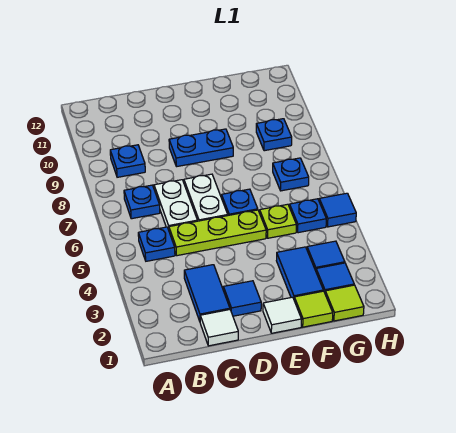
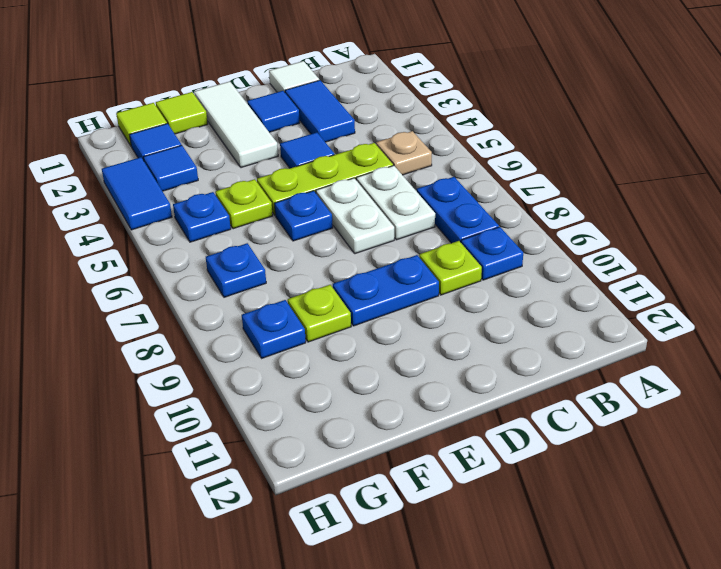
blue 1x1 plate [138,227,175,261] -> tan 1x1 plate [376,131,432,175]
blue 1x1 plate [124,185,160,219] -> blue 1x2 plate [417,177,499,243]
none -> lime 1x1 plate [419,241,482,295]
white 1x1 tile [263,297,302,333] -> white 1x3 tile [194,82,278,168]
blue 1x2 tile [276,247,323,299] -> blue 1x2 tile moved to [102,157,172,230]
none -> lime 1x1 plate [288,285,351,342]
blue 1x1 tile [319,193,356,227] -> blue 1x1 tile moved to [280,132,334,168]

